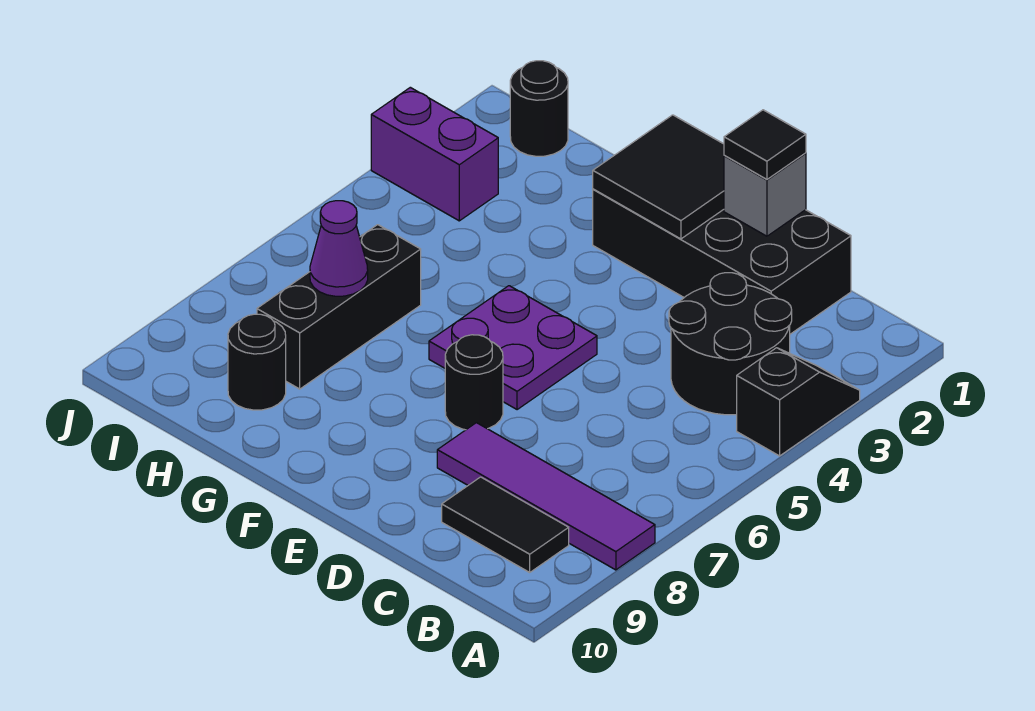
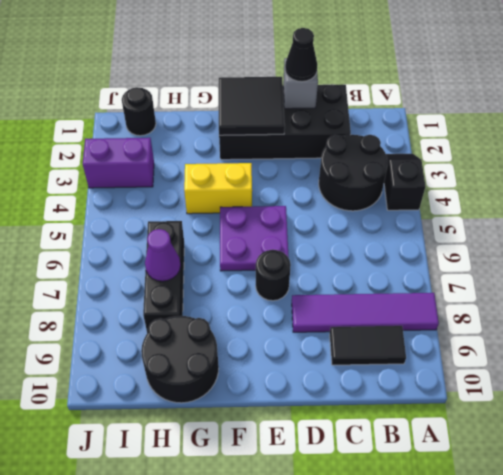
black 1x1 tile [724,110,806,179] -> black 1x1 cone [285,28,318,82]
none -> yellow 1x2 brick [184,163,252,214]
black 1x1 round brick [228,314,286,410] -> black 2x2 round brick [141,316,219,403]

